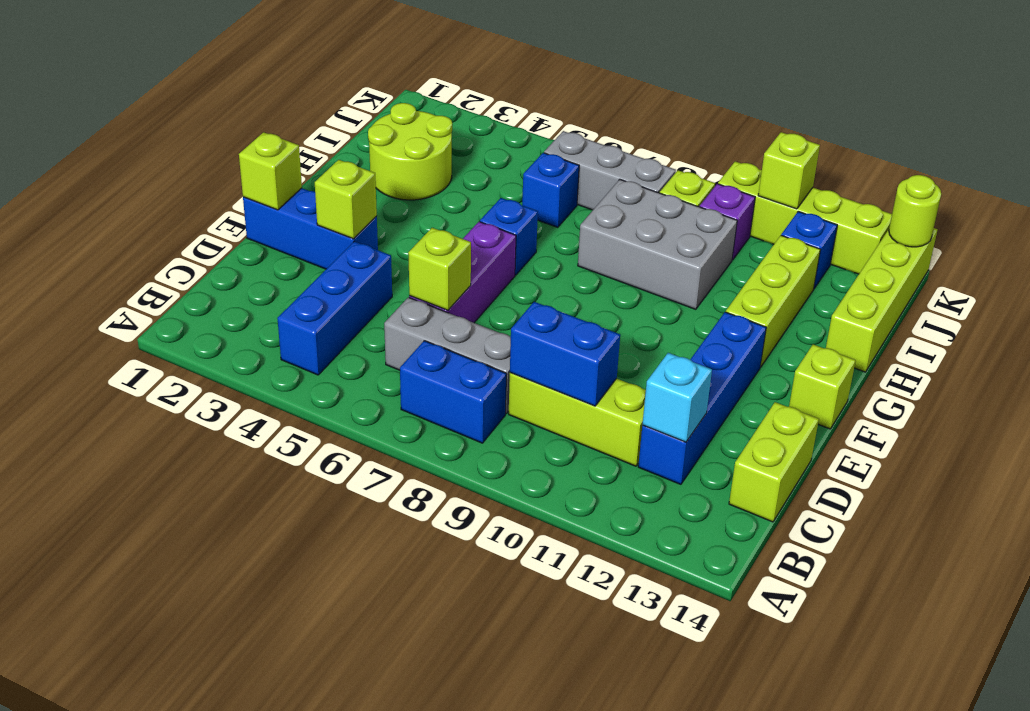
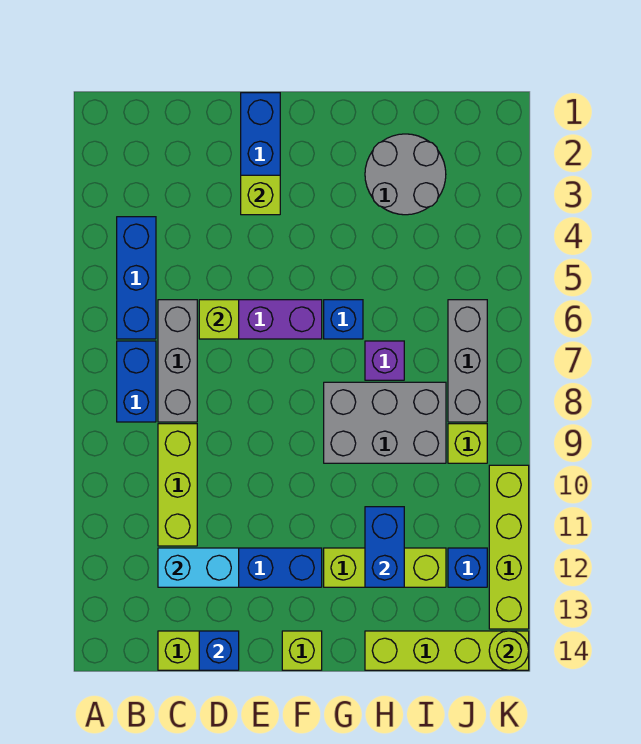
blue 1x3 brick [277,241,392,375] -> blue 1x3 brick turned to [117,217,156,339]
blue 1x2 brick [510,302,620,406] -> blue 1x2 brick moved to [365,507,404,587]
cyan 1x1 brick [642,353,712,442] -> cyan 1x2 brick [158,548,239,587]
lime 1x1 brick [239,132,302,210] -> none
lime 2x2 round brick [368,103,452,200] -> grey 2x2 round brick [365,134,446,215]
grey 2x3 brick [578,179,737,309] -> grey 2x3 brick turned to [324,382,446,463]
blue 1x1 brick [522,153,579,227] -> blue 1x1 brick moved to [199,631,239,670]
purple 1x1 brick [700,184,755,260] -> purple 1x1 brick moved to [365,341,404,380]
lime 1x1 brick [758,132,820,209] -> none

